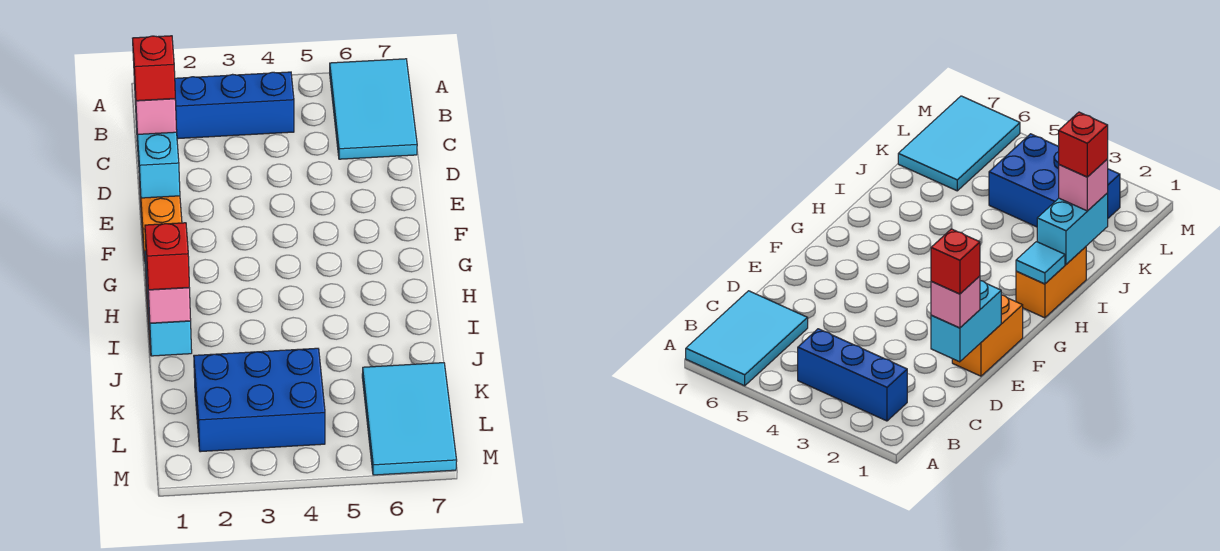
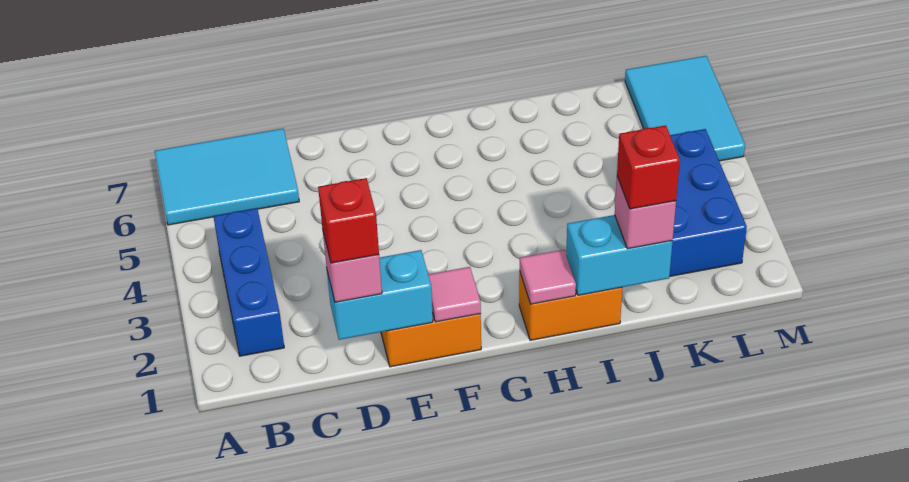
none -> pink 1x1 tile [428,267,481,322]
cyan 1x1 tile [1016,242,1065,284] -> pink 1x1 tile [520,250,576,304]
cyan 2x3 tile [362,363,457,475] -> cyan 2x3 tile turned to [625,56,745,161]

